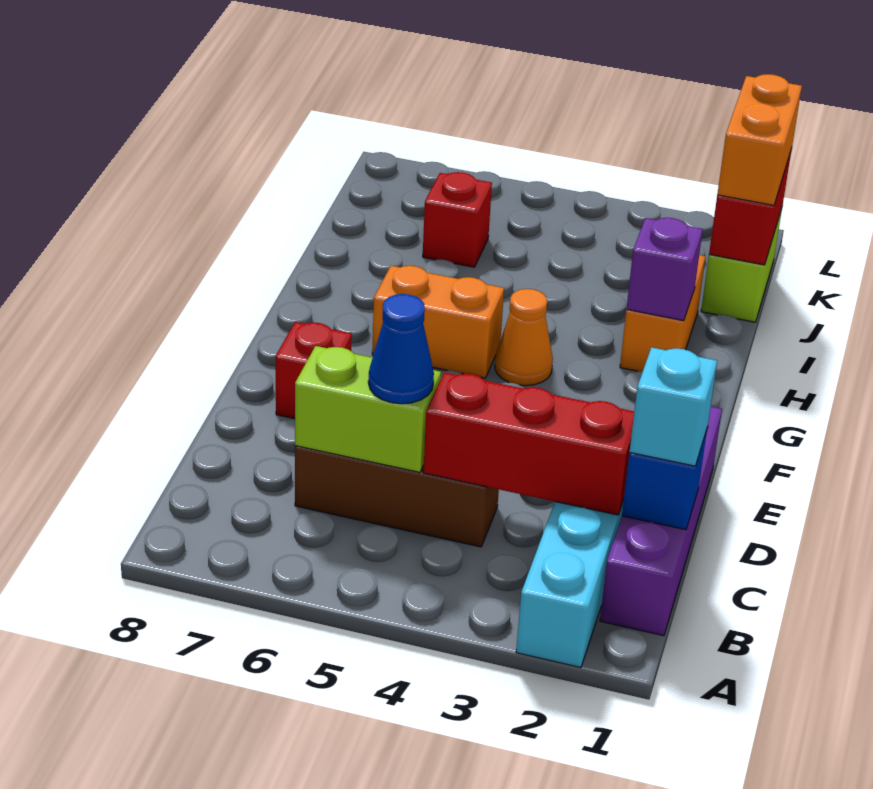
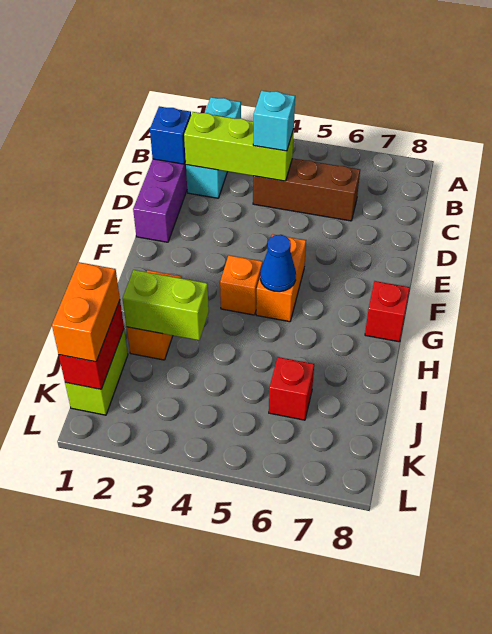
cyan 1x1 brick [629,347,717,466] -> cyan 1x1 brick moved to [253,91,295,151]
red 1x3 brick [423,372,634,515] -> lime 1x3 brick [184,112,294,181]
lime 1x2 brick [295,346,441,472] -> lime 1x2 brick moved to [122,270,209,340]
blue 1x1 cone [368,294,434,404] -> blue 1x1 cone moved to [260,235,296,292]
red 1x1 brick [275,322,352,419] -> red 1x1 brick moved to [365,281,410,342]
orange 1x1 cone [495,289,553,386] -> orange 1x1 brick [220,255,263,315]
orange 1x2 brick [372,266,504,378] -> orange 1x2 brick turned to [256,234,306,322]
purple 1x1 brick [627,218,703,321] -> none

